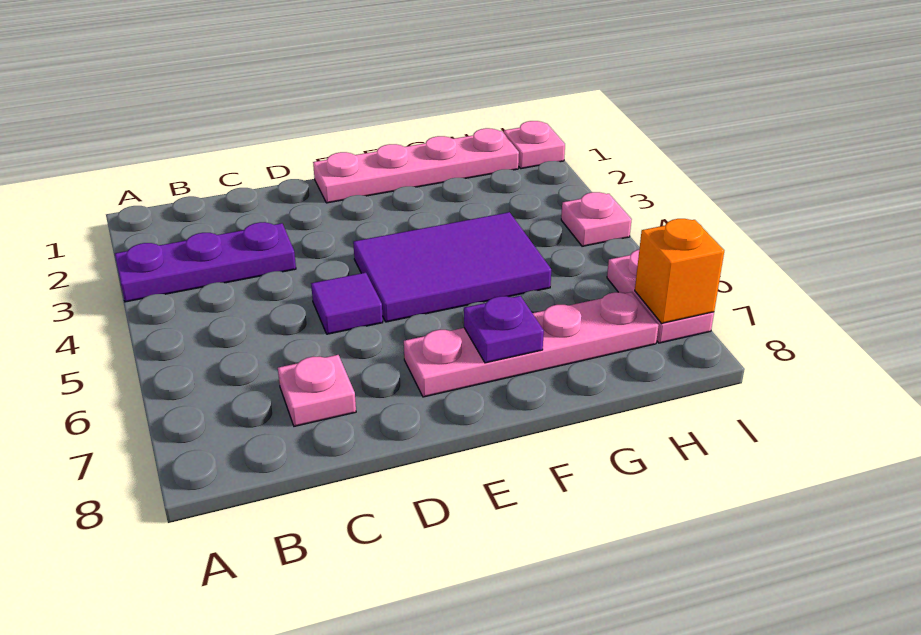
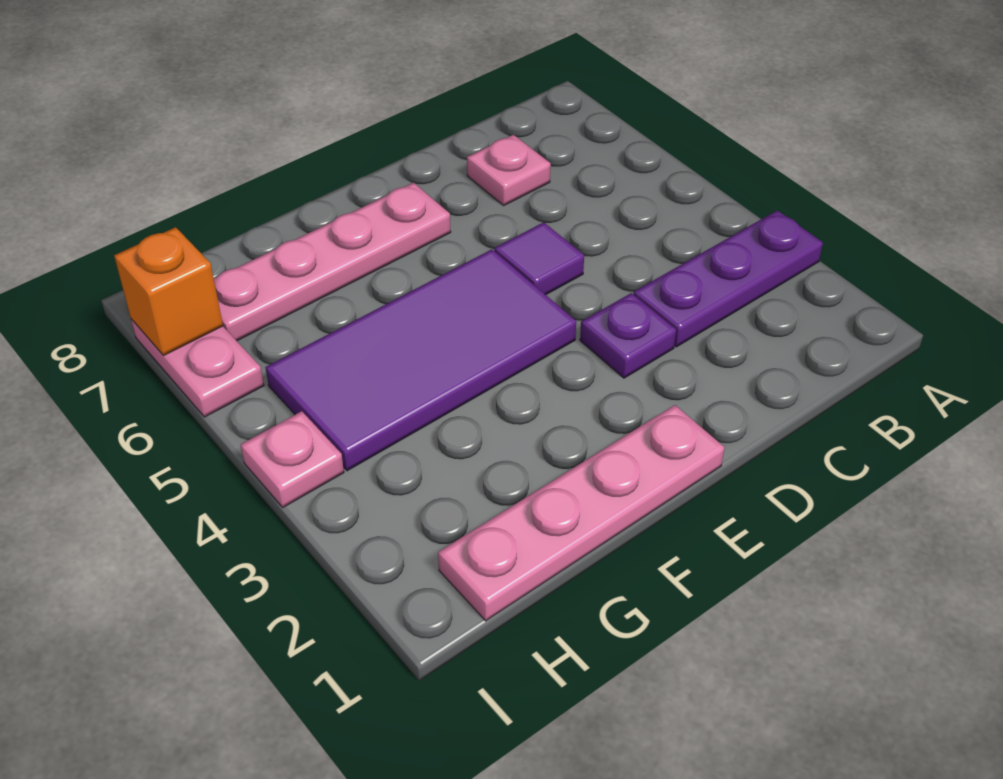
purple 2x3 tile [353,212,551,322] -> purple 2x4 tile [266,249,576,471]
purple 1x1 plate [464,296,544,363] -> purple 1x1 plate moved to [580,293,676,378]
pink 1x1 plate [504,121,565,169] -> none

